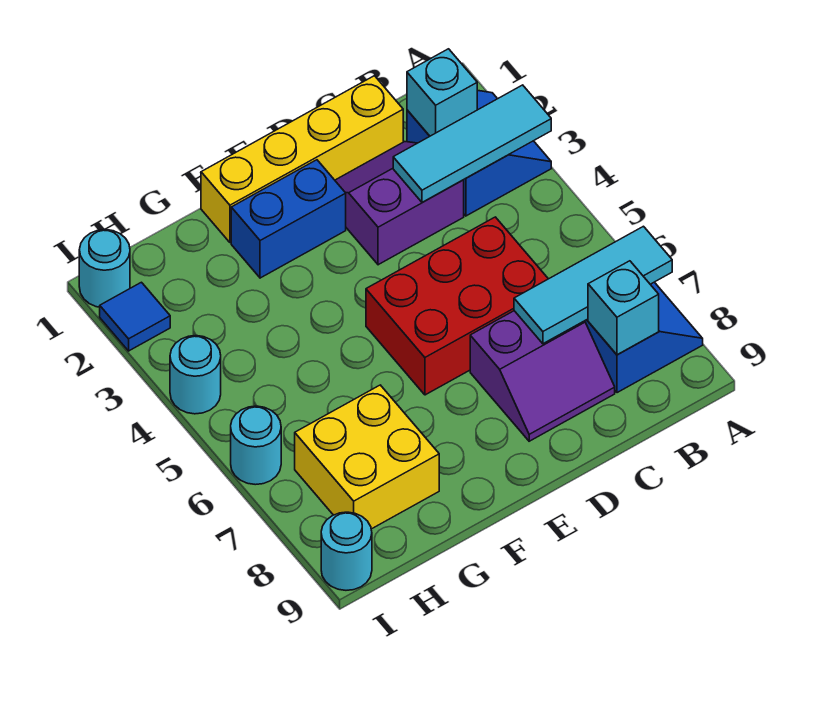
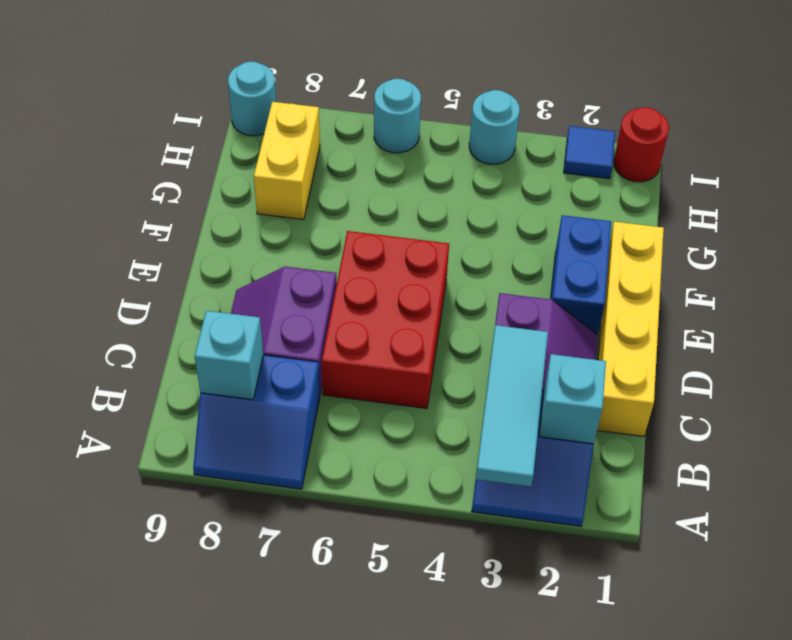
cyan 1x3 tile [514,226,672,344] -> none
yellow 2x2 brick [295,385,439,529] -> yellow 1x2 brick [254,102,320,220]
cyan 1x1 round brick [79,230,130,307] -> red 1x1 round brick [614,107,669,182]

